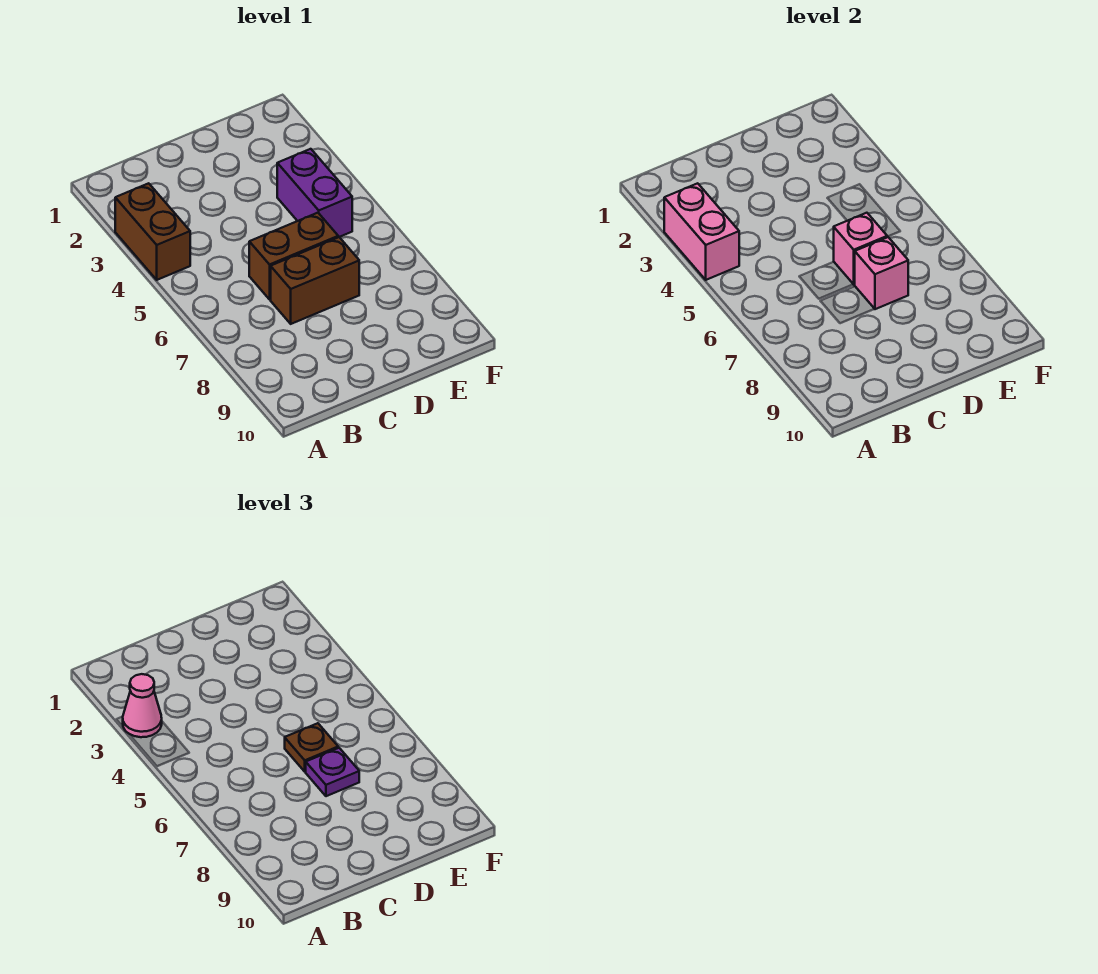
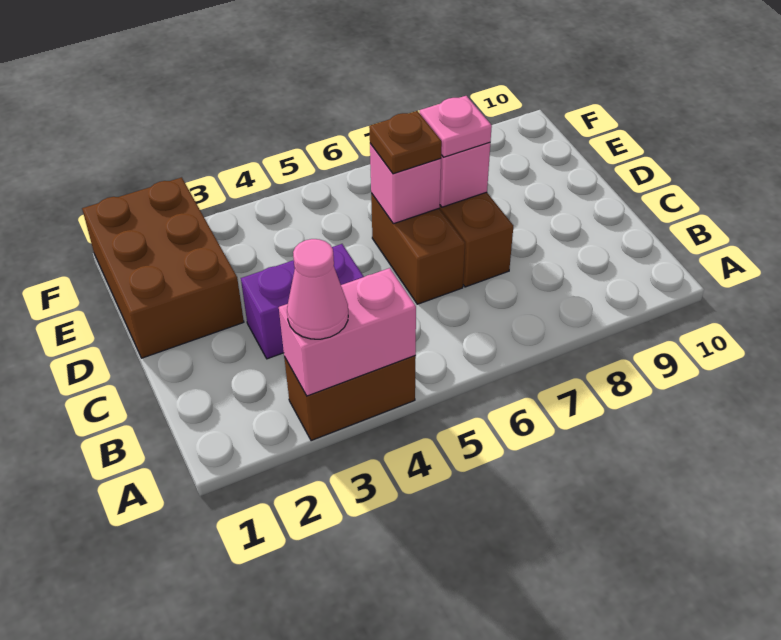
none -> brown 2x3 brick [82,177,244,358]
purple 1x1 plate [306,748,359,796] -> pink 1x1 plate [420,96,492,157]
purple 1x2 brick [277,149,352,237] -> purple 1x2 brick moved to [241,244,364,359]

